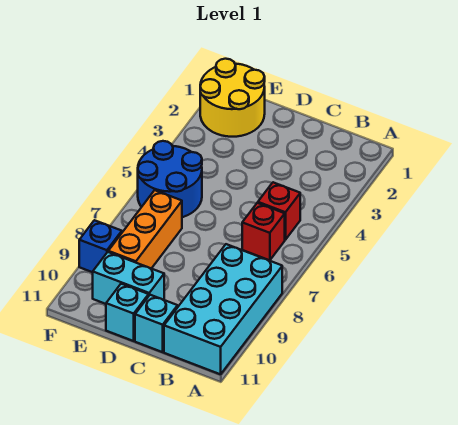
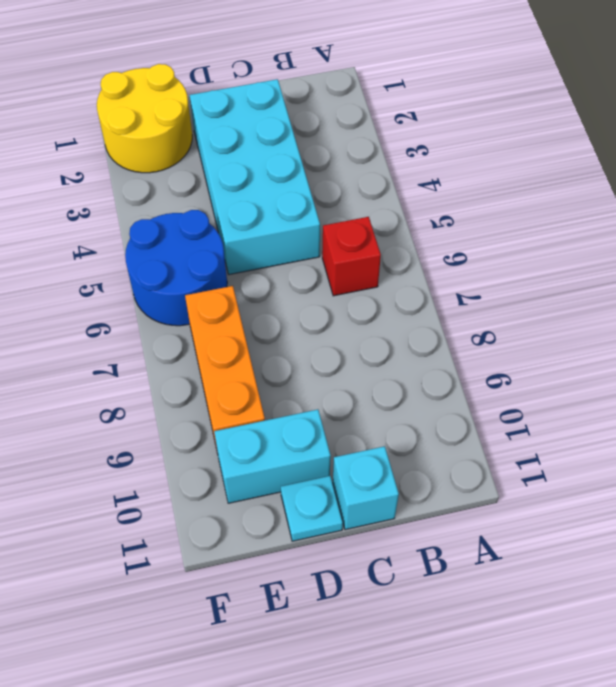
cyan 2x4 brick [164,244,282,374] -> cyan 2x4 brick moved to [190,79,320,275]
red 1x1 brick [258,182,300,240] -> none
cyan 1x1 brick [106,284,149,341] -> cyan 1x1 plate [281,476,343,541]
blue 1x1 brick [79,220,122,272] -> none

